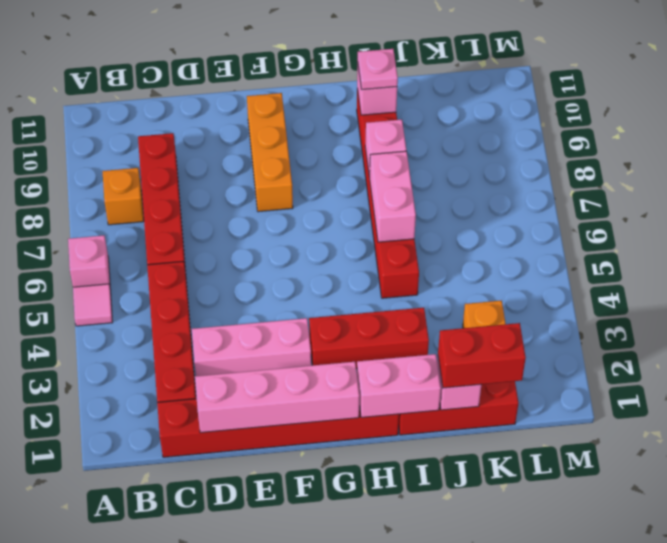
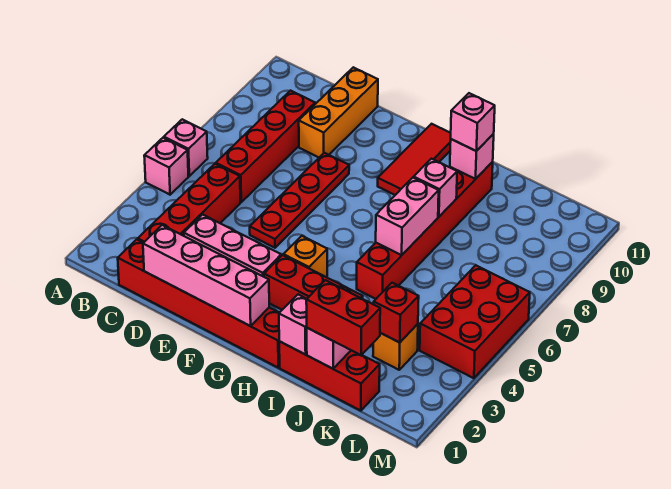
pink 1x1 tile [73,284,113,326] -> pink 1x1 brick [144,138,188,195]
orange 1x1 brick [102,168,144,225] -> orange 1x1 brick moved to [283,236,327,277]
none -> red 1x4 plate [250,153,349,248]
orange 1x3 brick [247,93,293,212] -> orange 1x3 brick moved to [299,67,378,157]
none -> red 1x3 tile [378,124,451,195]
pink 1x2 brick [357,354,441,418] -> pink 1x1 brick [279,295,307,354]
pink 1x1 plate [358,49,398,90] -> pink 1x1 brick [451,93,495,151]
none -> red 1x1 brick [374,283,419,343]
none -> red 2x3 brick [420,265,530,378]

